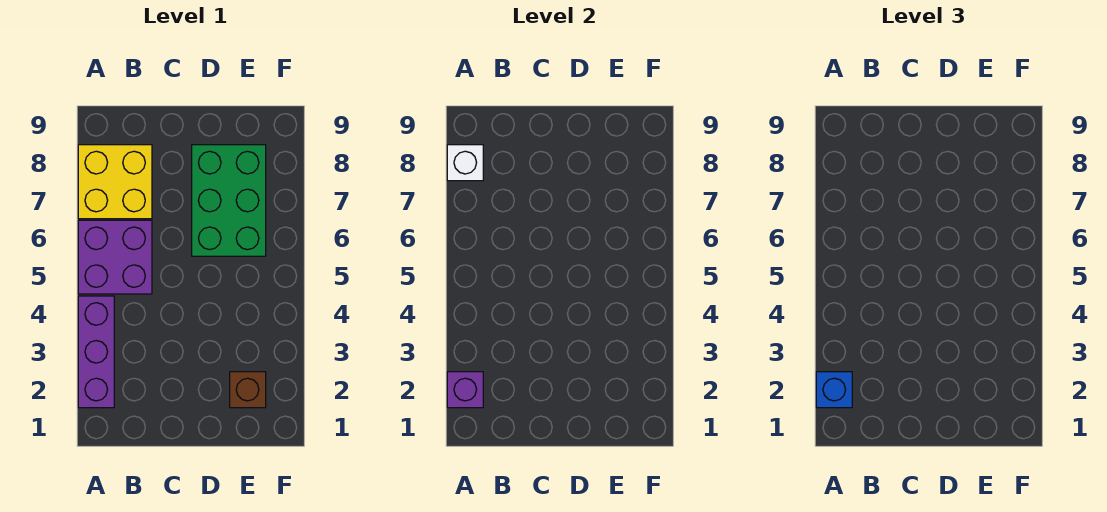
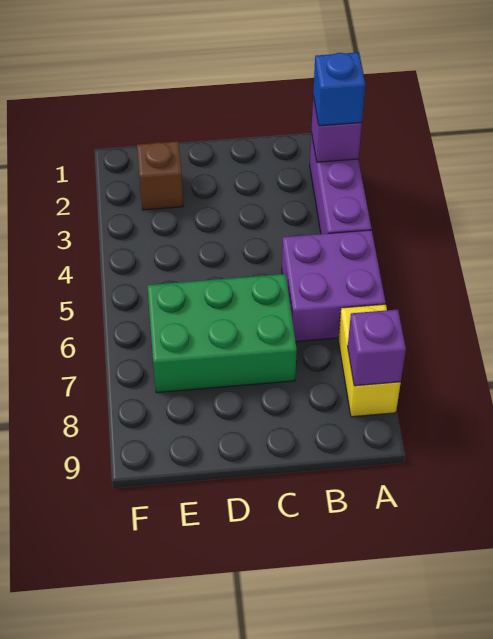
yellow 2x2 brick [78,145,152,219] -> yellow 1x2 brick [338,304,401,417]
white 1x1 brick [447,145,483,181] -> purple 1x1 brick [348,310,406,386]
green 2x3 brick [192,145,266,256] -> green 2x3 brick turned to [147,274,297,393]

